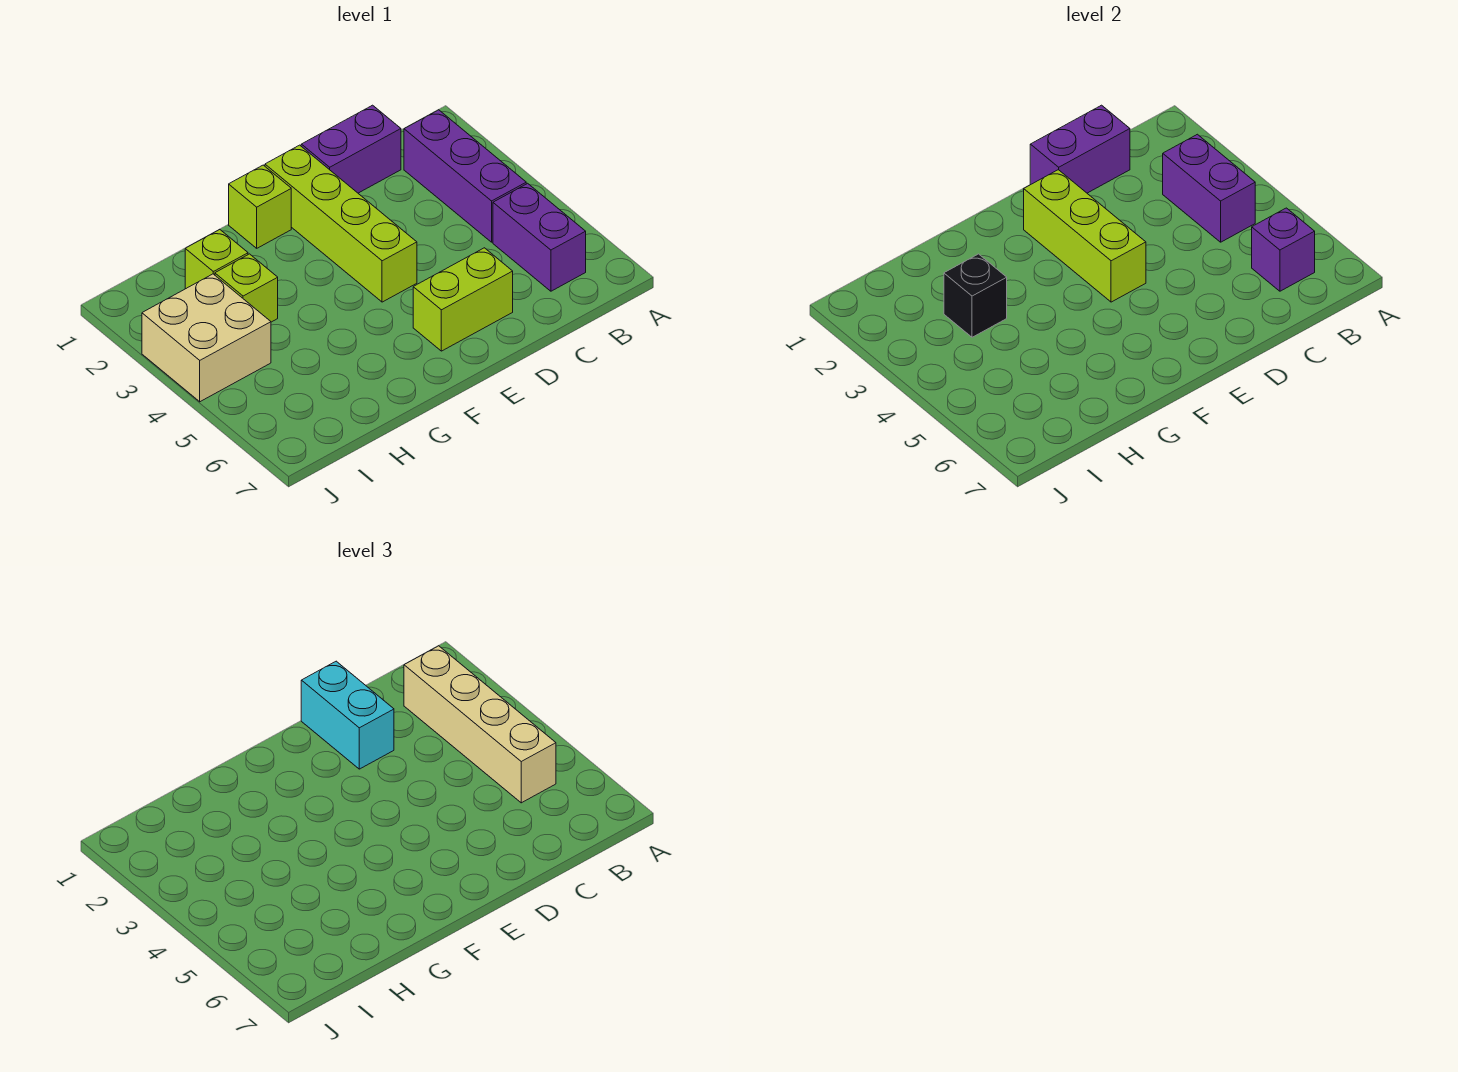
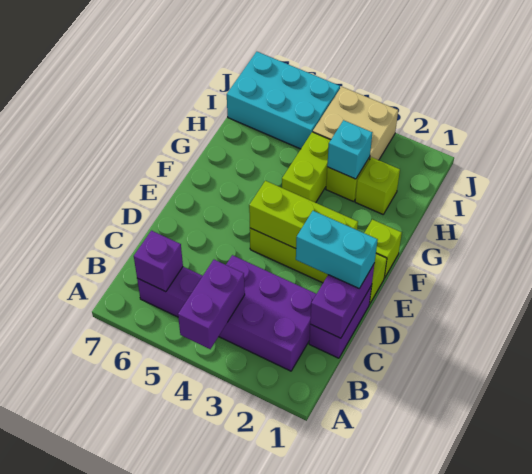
purple 1x3 brick [404,110,526,242] -> purple 2x3 brick [219,255,316,371]
tan 1x4 brick [404,646,556,803] -> none
purple 1x2 brick [1163,134,1255,242] -> purple 1x2 brick turned to [178,260,245,349]
lime 1x2 brick [413,248,513,351] -> lime 1x2 brick moved to [282,132,330,203]
black 1x1 brick [944,254,1007,337] -> cyan 1x1 brick [327,120,372,179]
none -> cyan 2x3 brick [227,52,340,149]

